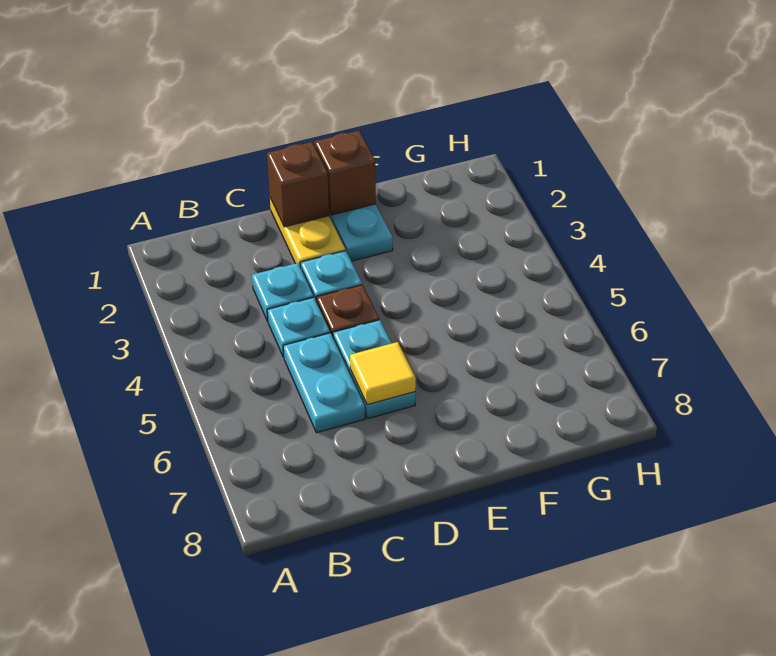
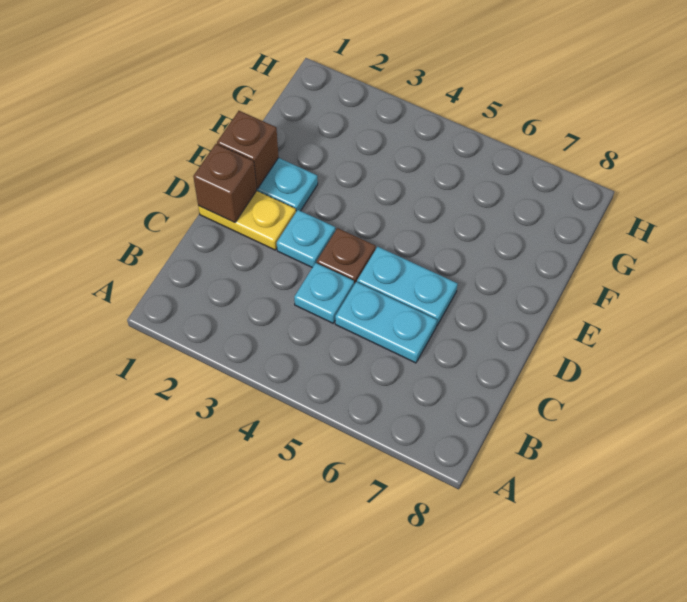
cyan 1x1 plate [252,263,313,321] -> none
yellow 1x1 tile [350,342,416,405] -> none

